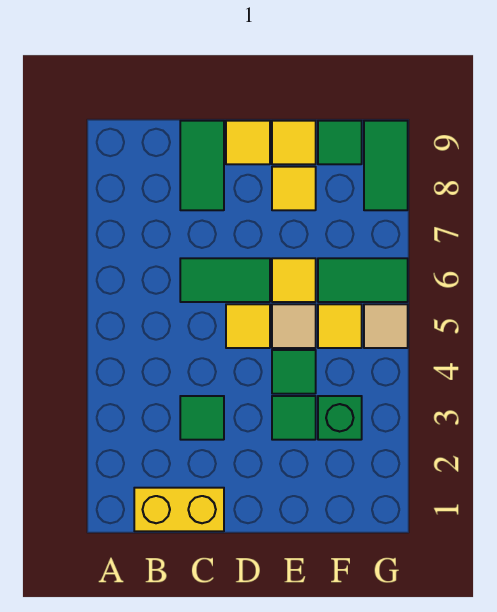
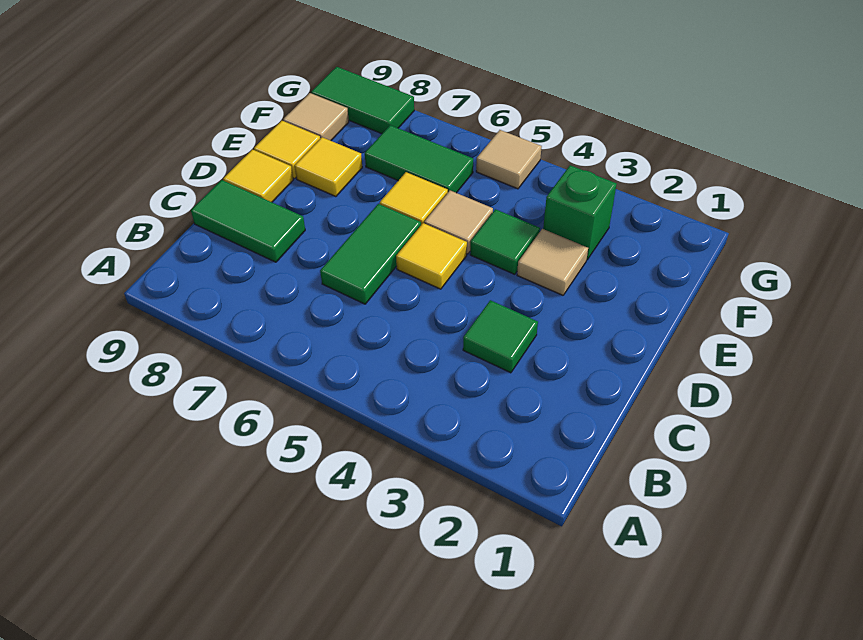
yellow 1x2 brick [134,488,224,531] -> none
green 1x1 tile [272,396,316,440] -> tan 1x1 tile [517,229,588,295]
yellow 1x1 tile [318,304,362,348] -> none
green 1x2 tile [318,258,408,302] -> green 1x2 tile turned to [365,125,473,193]
green 1x1 tile [318,121,362,164] -> tan 1x1 tile [283,93,349,141]

